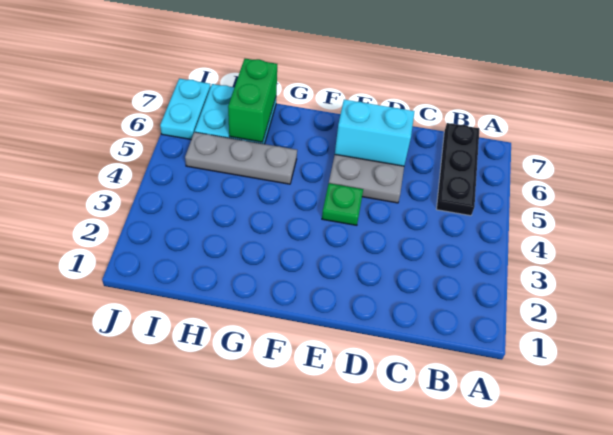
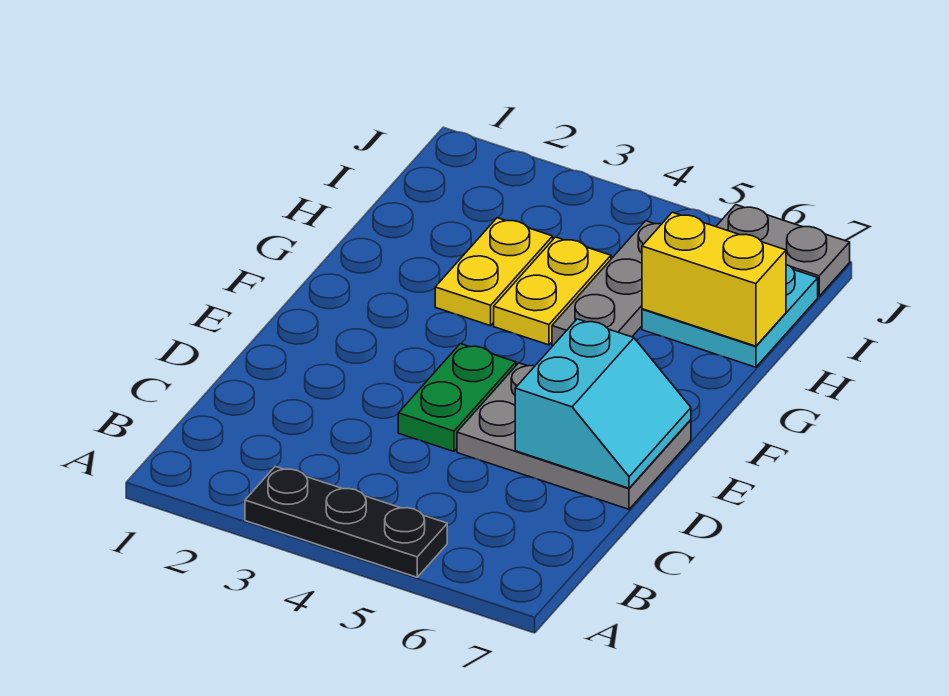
black 1x3 plate [437,123,479,216] -> black 1x3 plate moved to [245,466,447,577]
green 1x1 plate [322,183,363,225] -> green 1x2 plate [398,344,516,451]
none -> yellow 1x2 plate [435,218,553,326]
none -> yellow 1x2 plate [494,237,611,345]
green 1x2 brick [228,59,277,142] -> yellow 1x2 brick [642,212,786,346]
cyan 1x2 plate [160,78,211,139] -> grey 1x2 plate [716,205,850,296]

